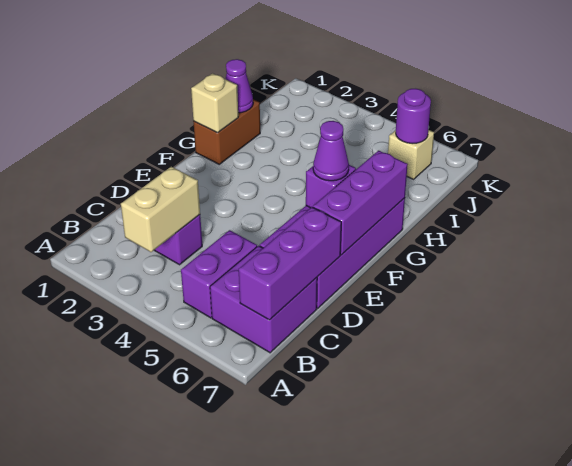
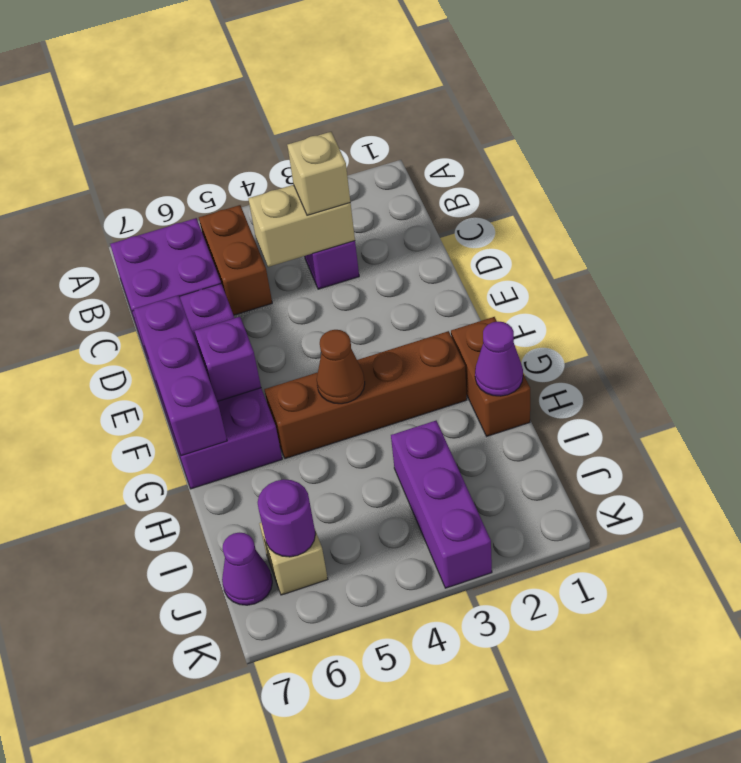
tan 1x2 brick [121,167,200,252] -> tan 1x2 brick turned to [248,185,355,267]
purple 1x2 brick [181,230,257,318] -> brown 1x2 brick [199,205,272,315]
purple 1x3 brick [239,207,341,320] -> purple 1x3 brick moved to [391,421,492,588]
purple 1x1 cone [313,121,349,181] -> purple 1x1 cone moved to [222,533,272,605]
tan 1x1 brick [191,73,238,133] -> tan 1x1 brick moved to [287,132,350,216]
none -> brown 1x4 brick [264,331,467,459]
none -> brown 1x1 cone [317,330,365,404]

